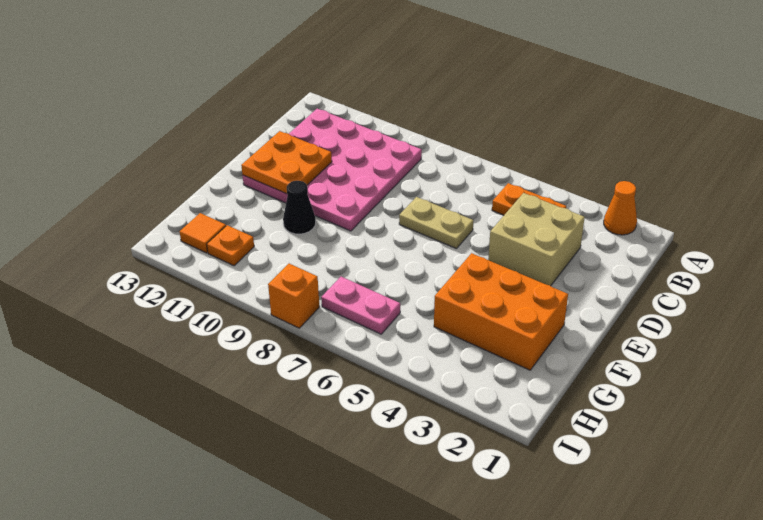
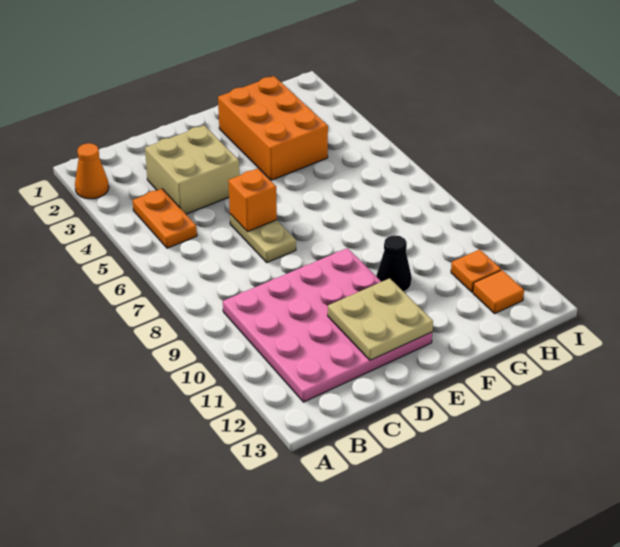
orange 2x2 plate [241,131,332,194] -> tan 2x2 plate [328,278,433,360]
pink 1x2 plate [321,277,400,334] -> none
orange 1x1 brick [268,264,319,328] -> orange 1x1 brick moved to [228,168,277,232]

